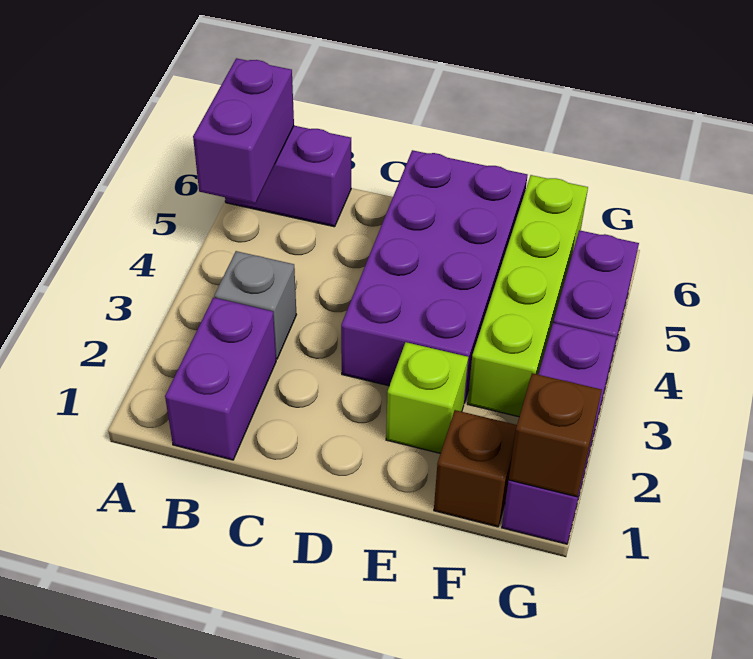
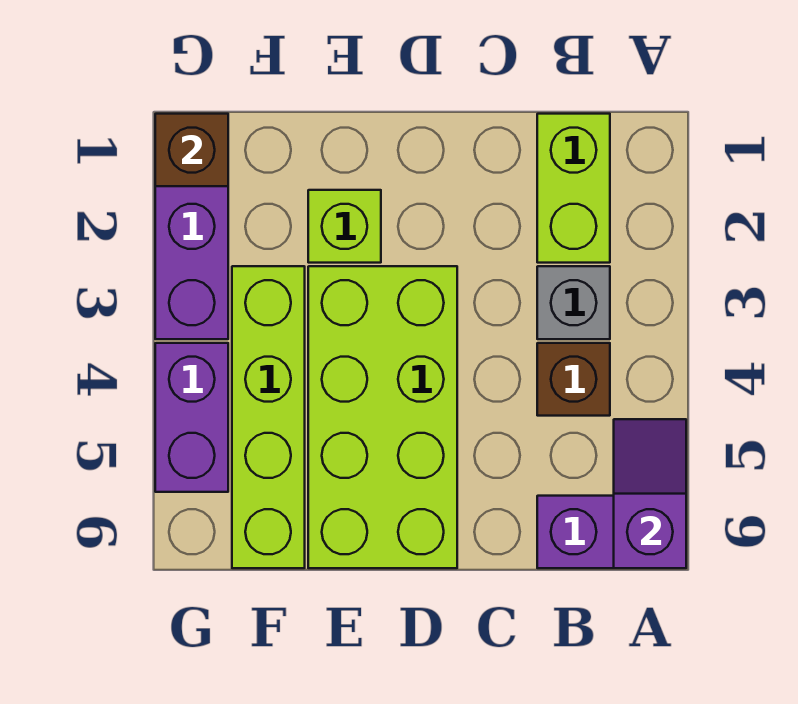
purple 1x2 brick [193,58,294,204] -> purple 1x2 slope [614,419,686,568]
purple 1x2 brick [165,298,276,460] -> lime 1x2 brick [537,114,610,263]
purple 2x4 brick [341,150,527,403] -> lime 2x4 brick [308,266,457,568]
brown 1x1 brick [434,410,517,527] -> brown 1x1 brick moved to [537,343,610,416]

